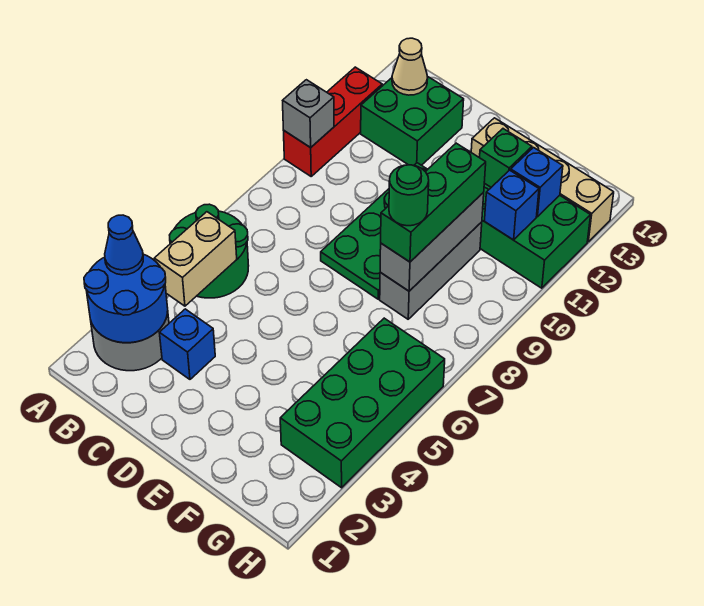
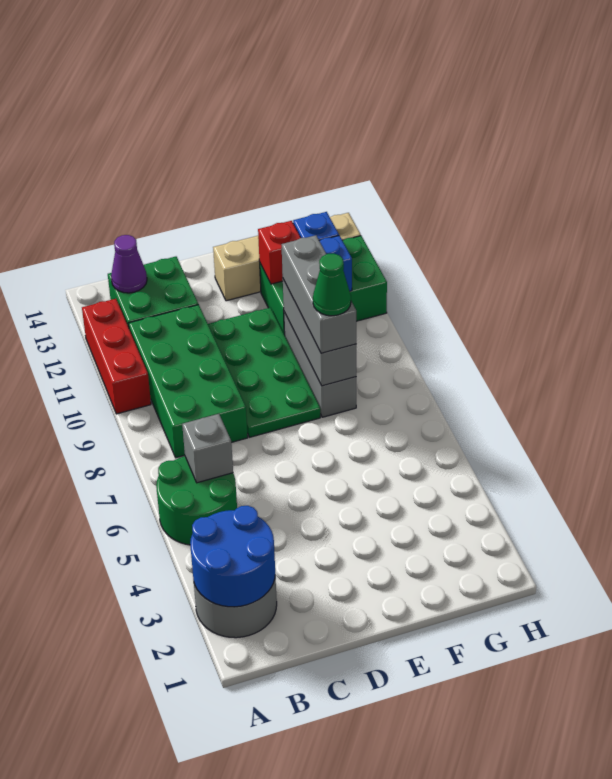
blue 1x1 cone [105,215,143,275] -> none
grey 1x1 brick [283,80,334,148] -> grey 1x1 brick moved to [182,414,233,483]
tan 1x2 brick [154,212,237,306] -> none
tan 1x1 cone [392,38,428,95] -> purple 1x1 cone [111,235,147,293]
blue 1x1 brick [159,309,215,379] -> none
green 1x3 brick [381,143,486,262] -> grey 1x3 brick [282,235,356,353]
green 1x1 round brick [389,165,429,226] -> green 1x1 cone [313,253,351,316]
green 1x1 brick [480,129,532,187] -> red 1x1 brick [258,221,301,284]
green 2x4 brick [280,318,445,488] -> green 2x4 brick moved to [129,305,248,458]

